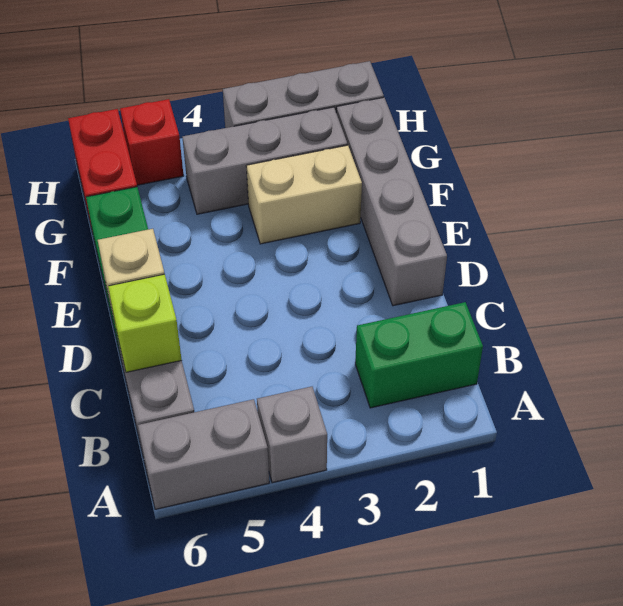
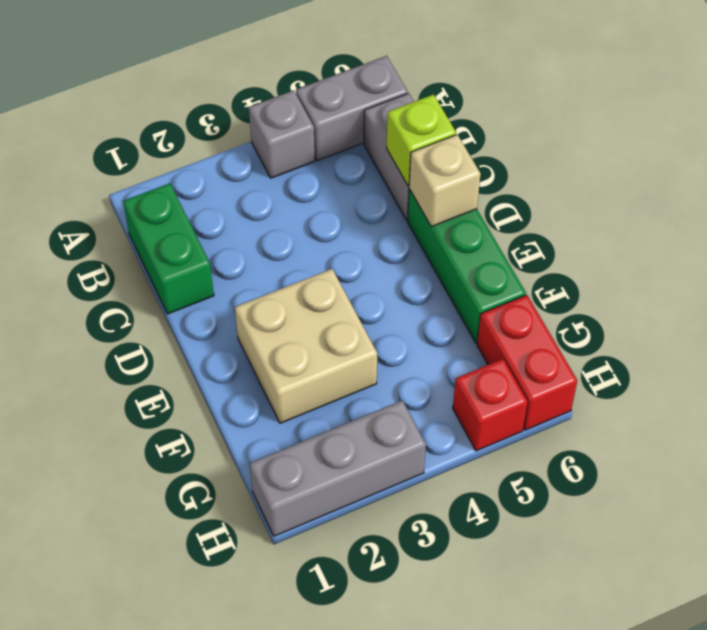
green 1x2 brick [355,302,483,408] -> green 1x2 brick turned to [123,183,214,314]
grey 1x4 brick [336,97,447,306] -> none
tan 1x2 brick [246,145,362,244] -> tan 2x2 brick [235,269,377,423]
grey 1x3 brick [182,107,347,214] -> none

